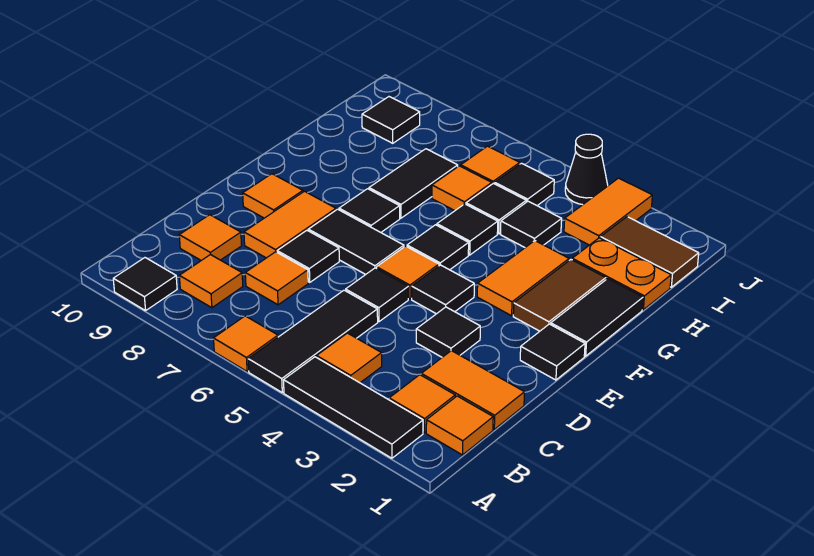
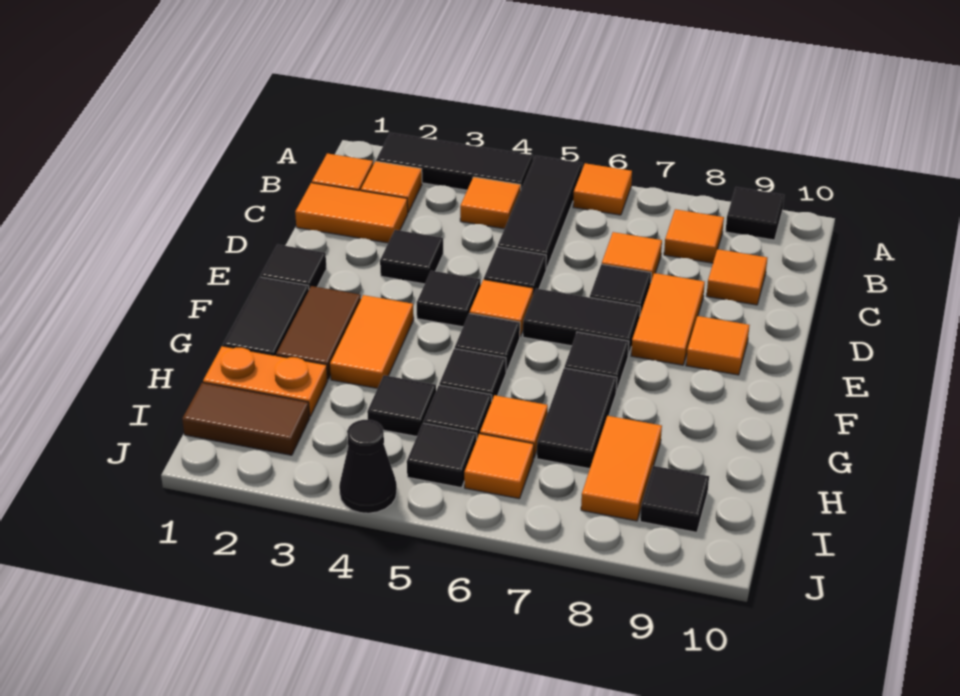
orange 1x2 tile [564,178,652,245] -> orange 1x2 tile moved to [581,416,662,521]

